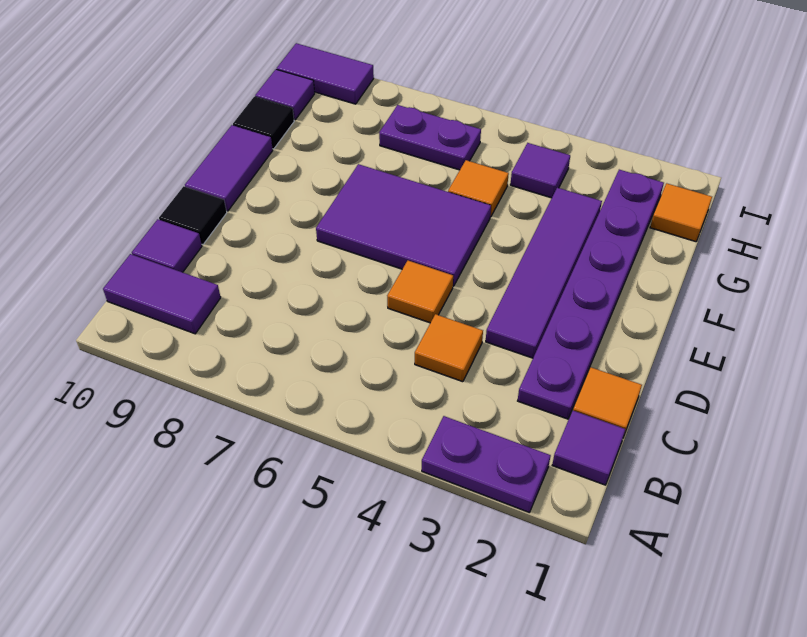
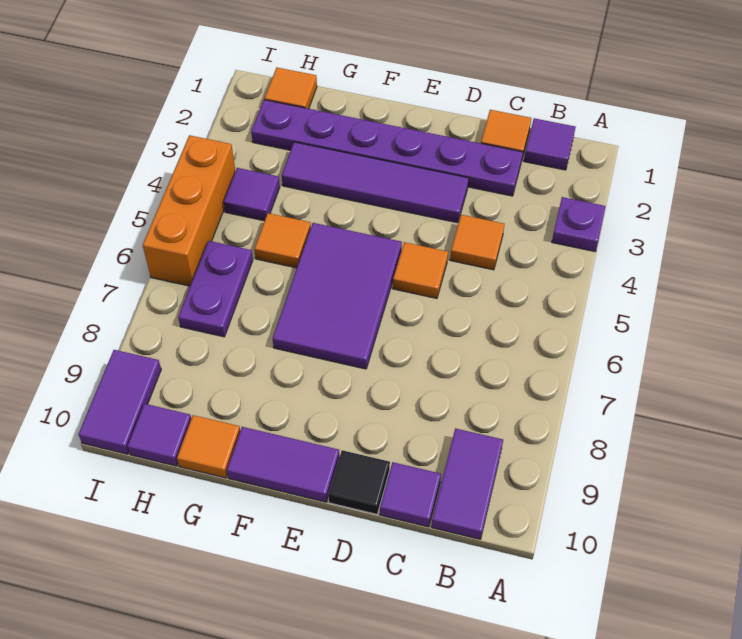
purple 1x2 plate [422,416,551,512] -> purple 1x1 plate [552,197,606,252]
black 1x1 tile [233,97,294,149] -> orange 1x1 tile [177,415,240,478]
none -> orange 1x3 brick [143,135,235,286]

